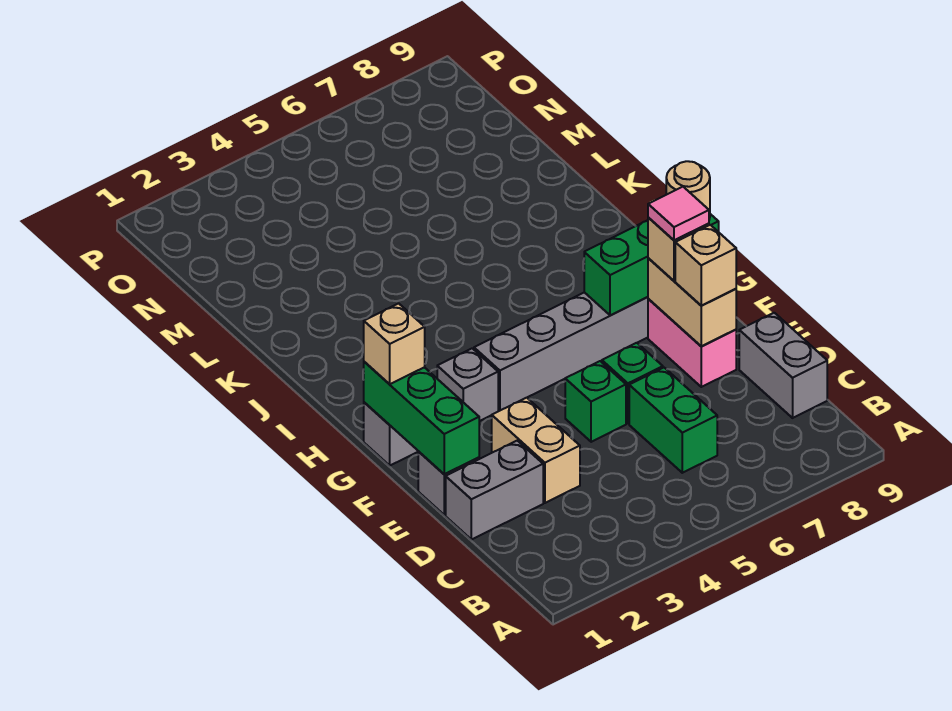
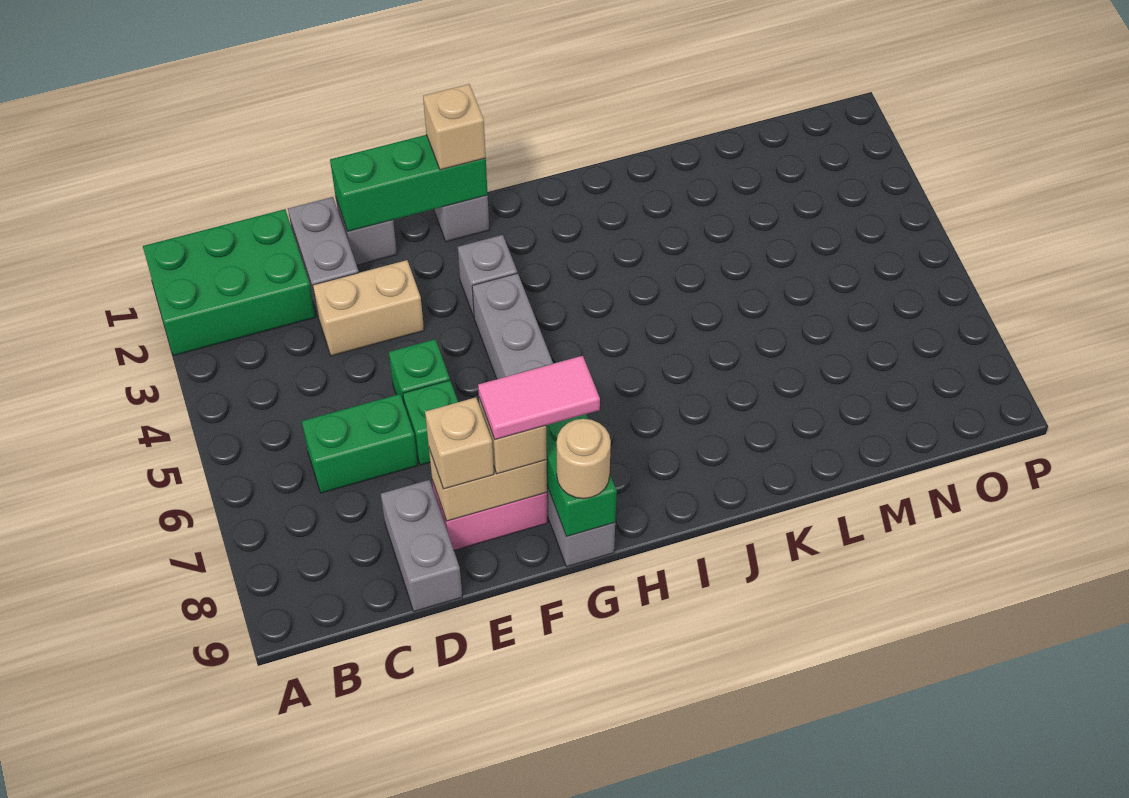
none -> green 2x3 brick [143,209,316,356]
grey 1x2 brick [739,313,827,418] -> grey 1x2 brick turned to [381,480,462,611]
pink 1x1 tile [648,187,709,240] -> pink 1x2 tile [478,356,600,440]

